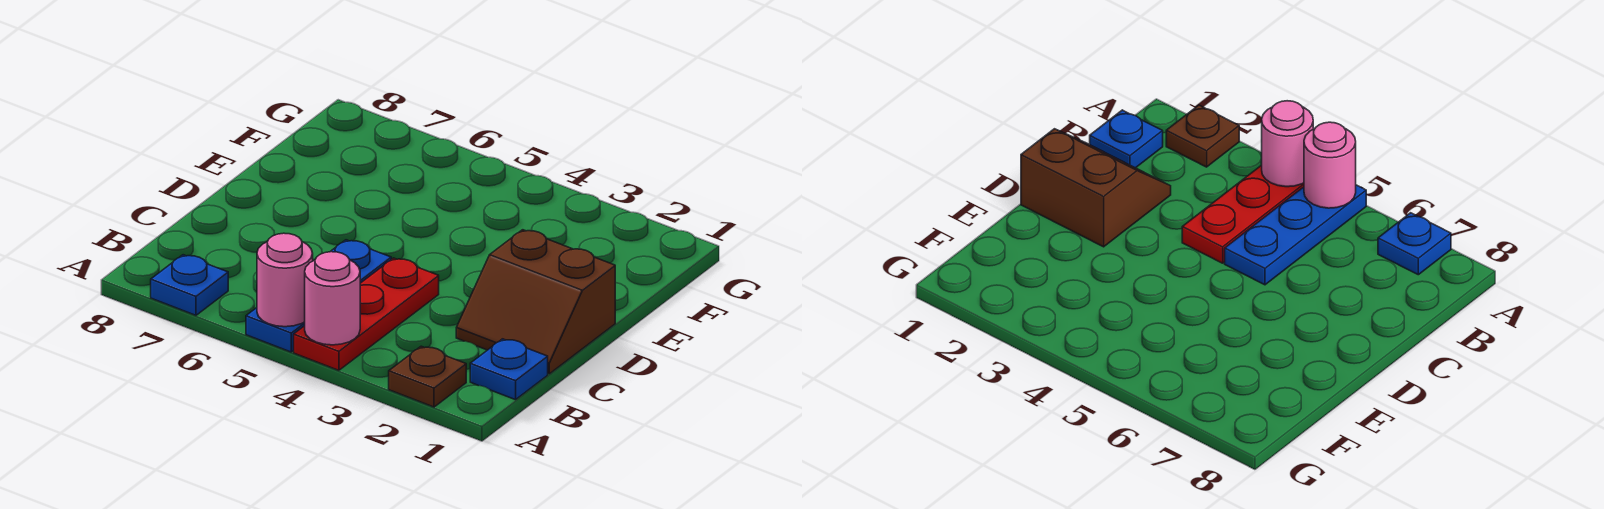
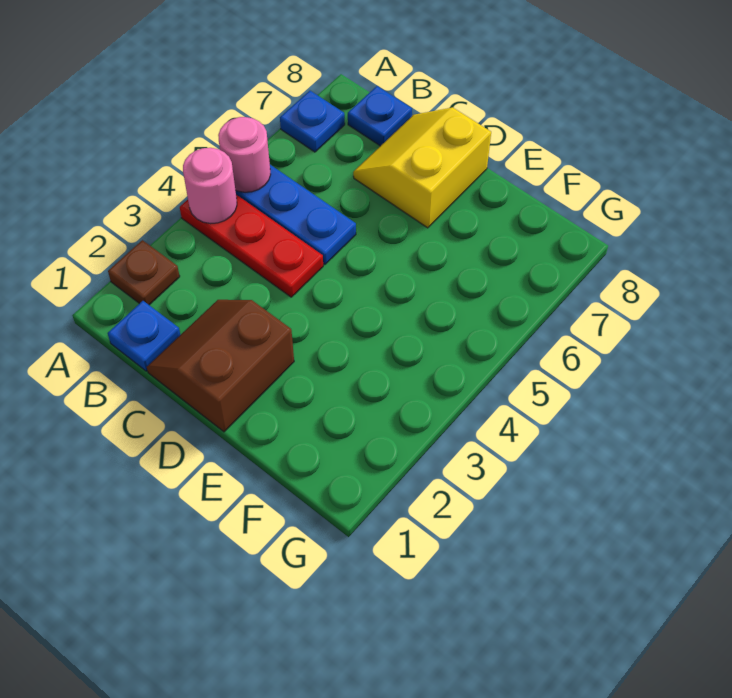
none -> blue 1x1 plate [348,86,412,146]
none -> yellow 2x2 slope [353,108,491,228]

